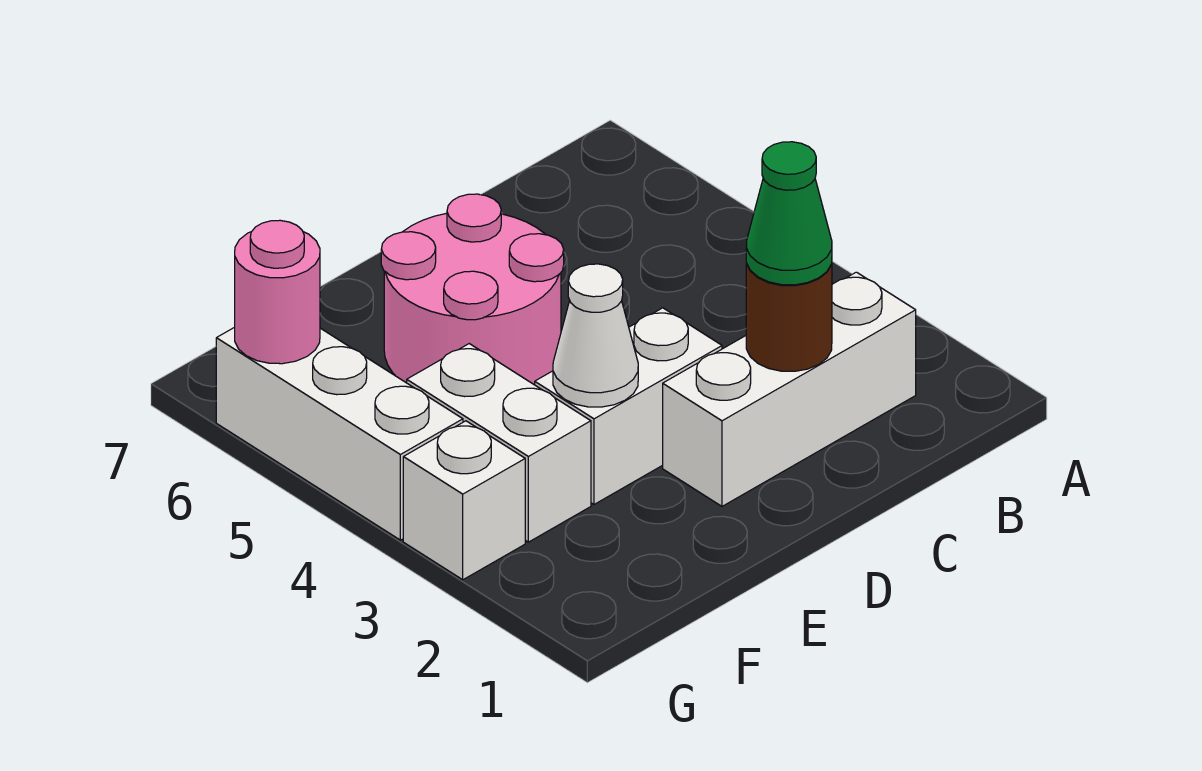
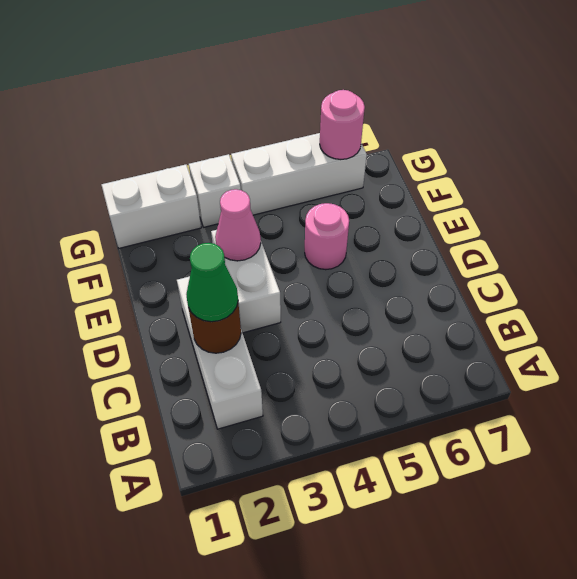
pink 2x2 round brick [381,194,564,385] -> pink 1x1 round brick [305,203,349,270]
white 1x1 cone [553,264,638,407] -> pink 1x1 cone [215,189,261,261]
white 1x2 brick [407,344,591,542] -> white 1x2 brick moved to [102,165,201,248]

